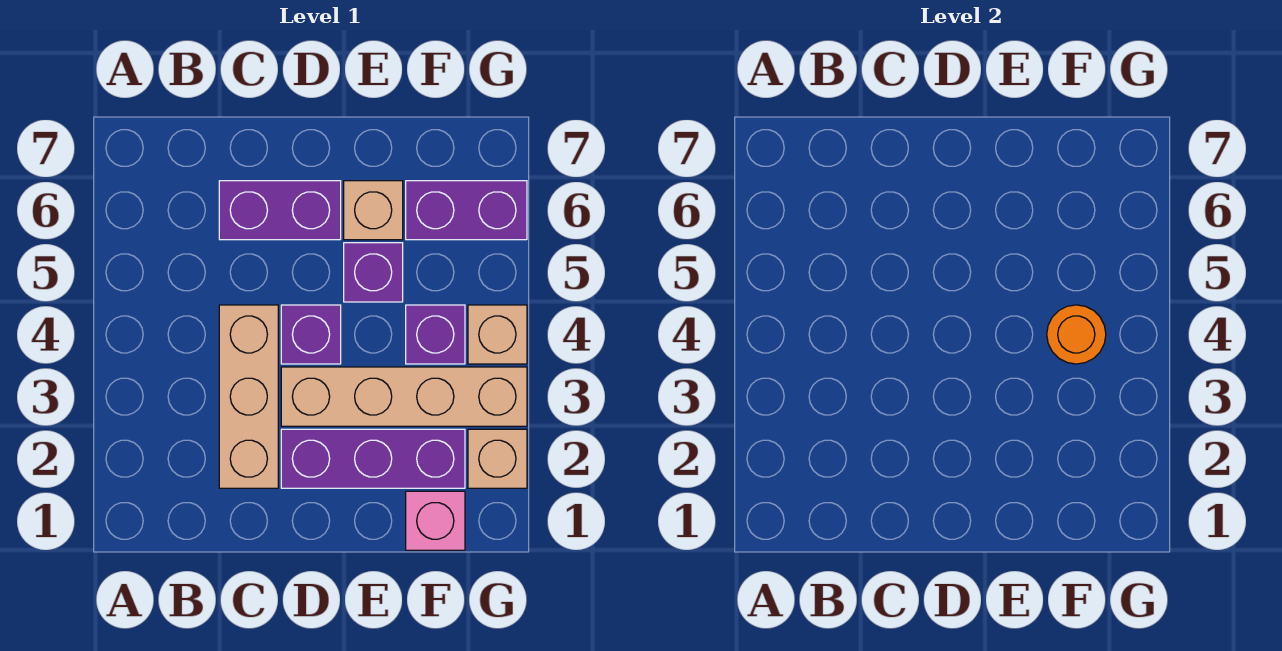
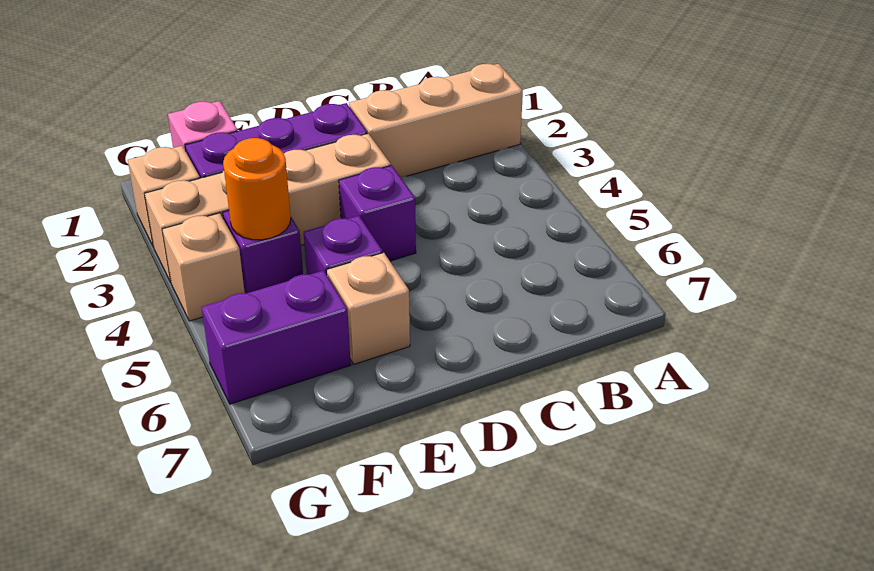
tan 1x3 brick [219,305,278,488] -> tan 1x3 brick turned to [349,64,523,177]
purple 1x2 brick [219,181,341,240] -> none

